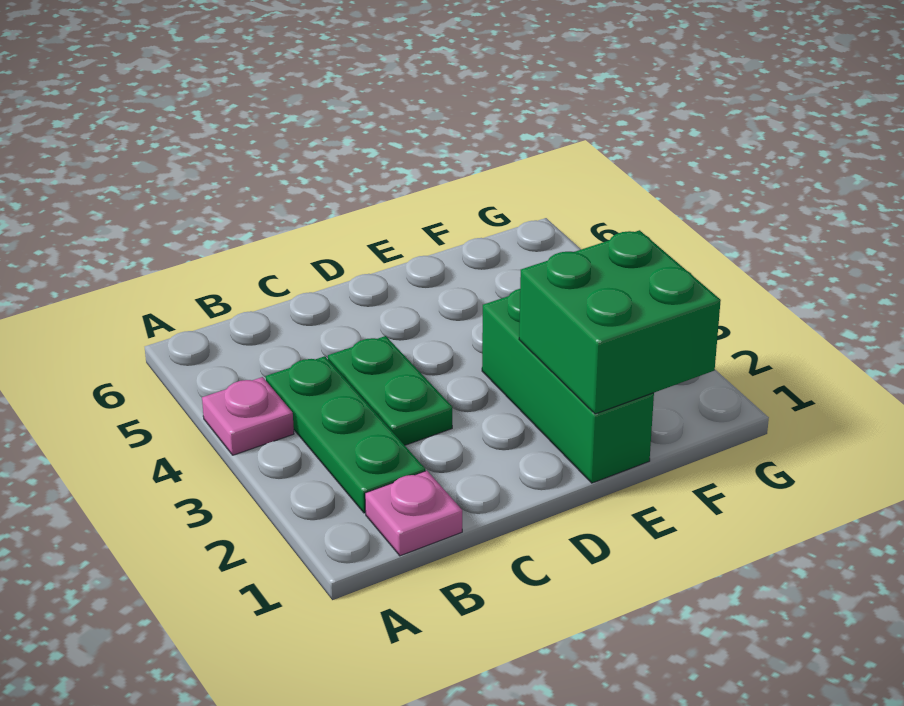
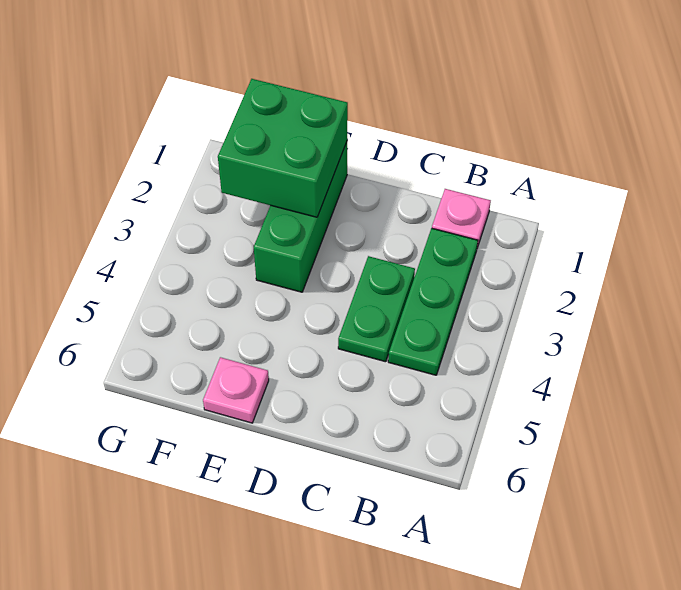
pink 1x1 plate [202,377,294,455] -> pink 1x1 plate moved to [203,357,269,423]

